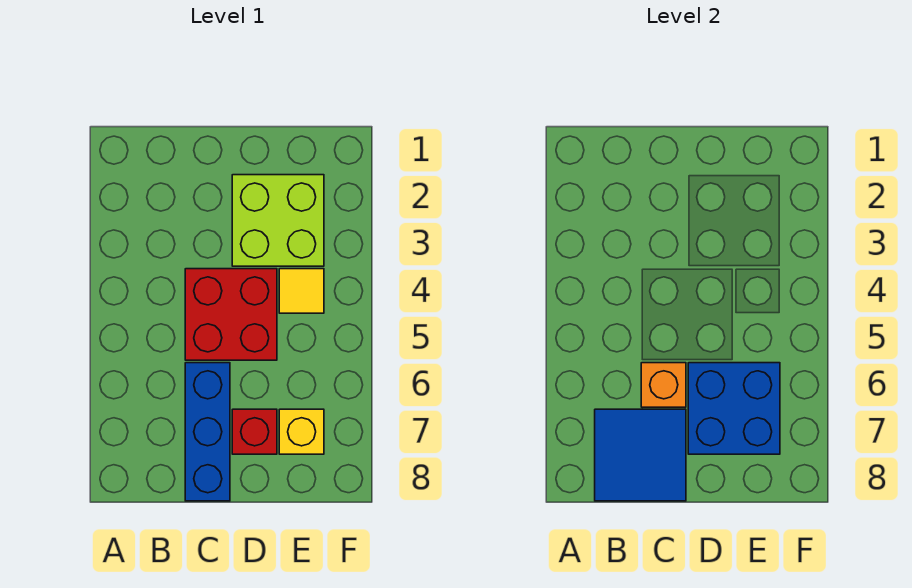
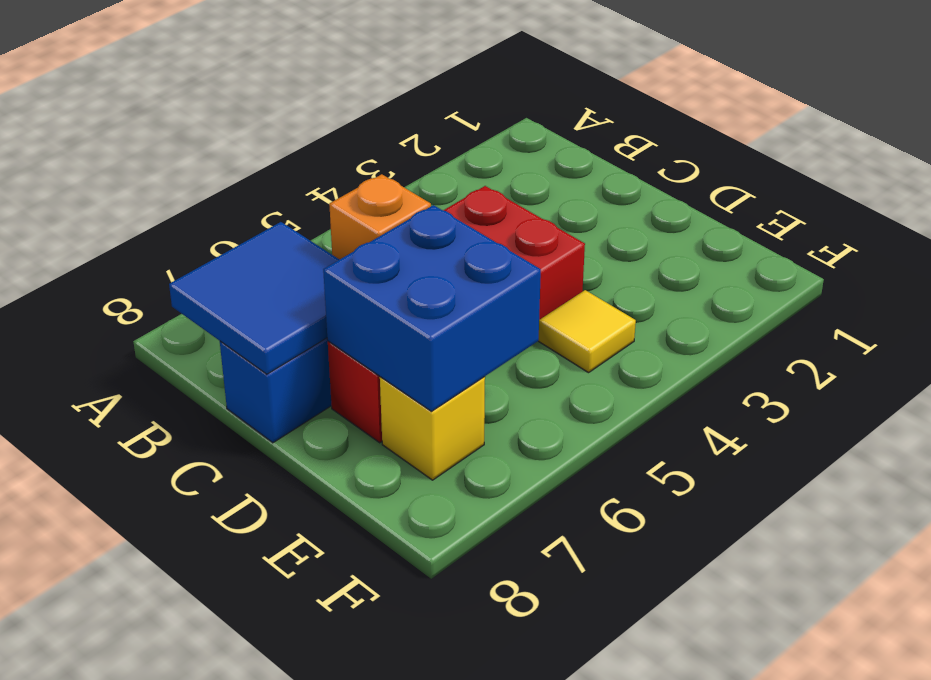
lime 2x2 brick [232,175,324,266] -> none

